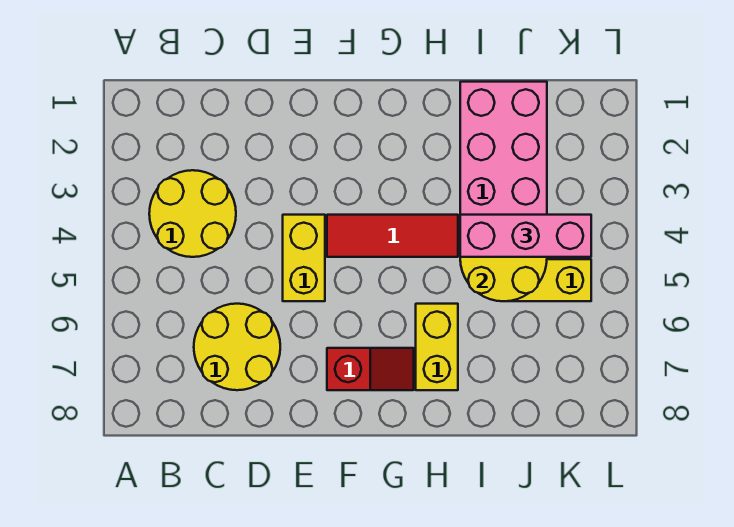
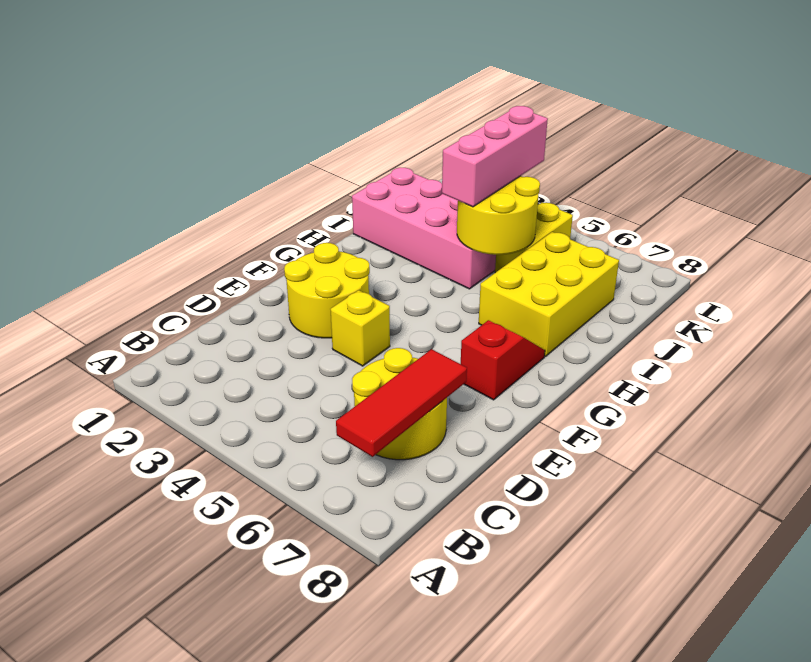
yellow 2x2 round brick [149,170,236,257] -> yellow 2x2 round brick moved to [284,243,370,338]
yellow 1x2 brick [283,215,325,301] -> yellow 1x1 brick [331,290,390,366]
red 1x3 tile [327,215,458,257] -> red 1x3 tile moved to [336,349,467,457]
yellow 1x2 brick [416,304,458,390] -> yellow 2x3 brick [479,232,619,356]

